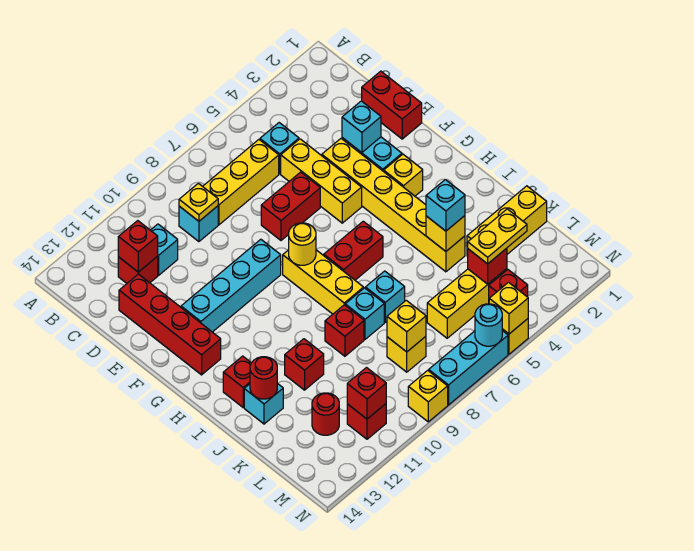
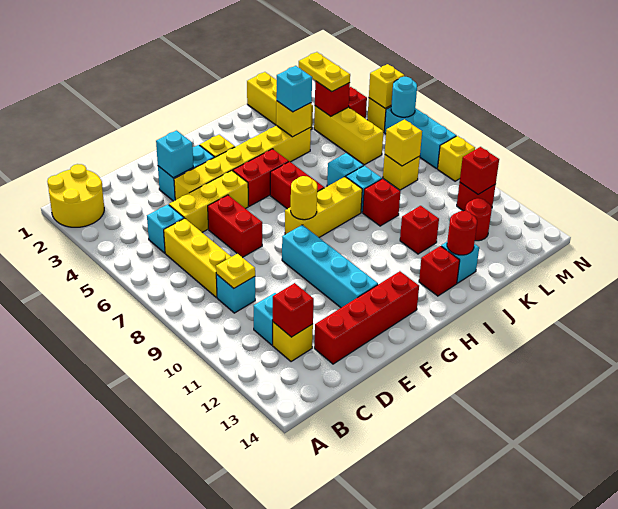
none -> yellow 2x2 round brick [47,164,104,227]
red 1x1 brick [118,256,158,283] -> yellow 1x1 brick [273,322,313,362]
red 1x2 brick [362,71,422,139] -> red 1x2 brick moved to [233,149,289,206]

